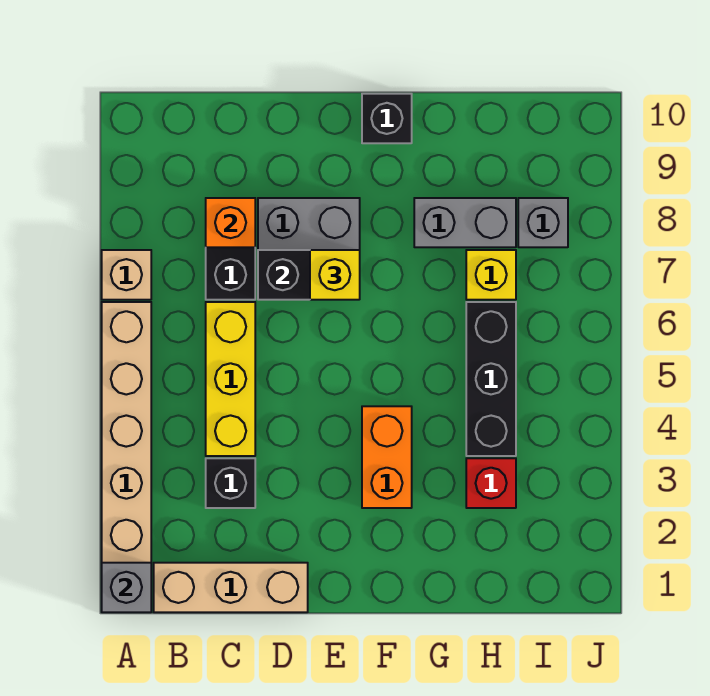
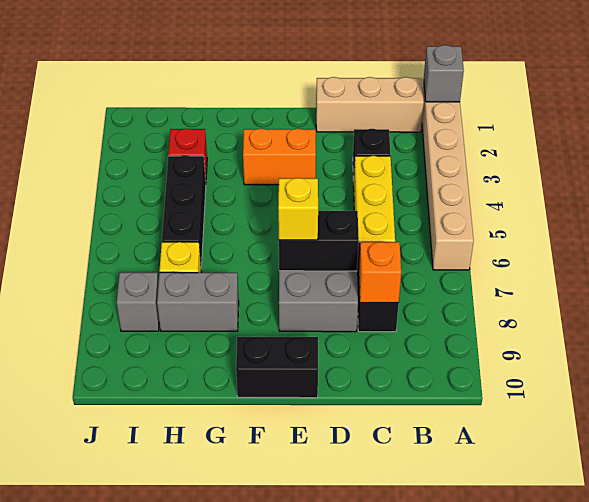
tan 1x1 brick [102,250,151,300] -> none
orange 1x2 brick [362,406,412,508] -> orange 1x2 brick turned to [243,128,316,185]
black 1x1 brick [362,94,412,143] -> black 1x2 brick [236,337,318,398]

